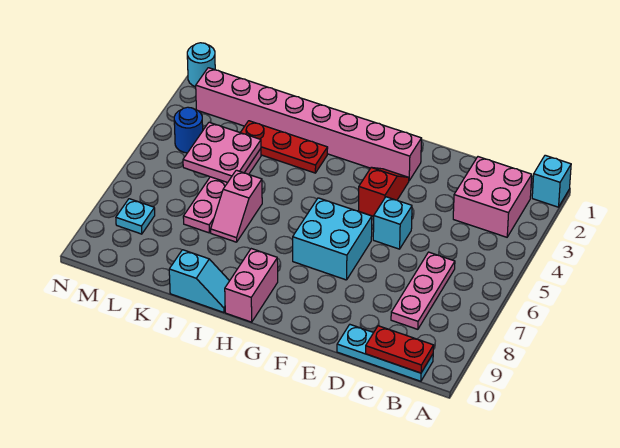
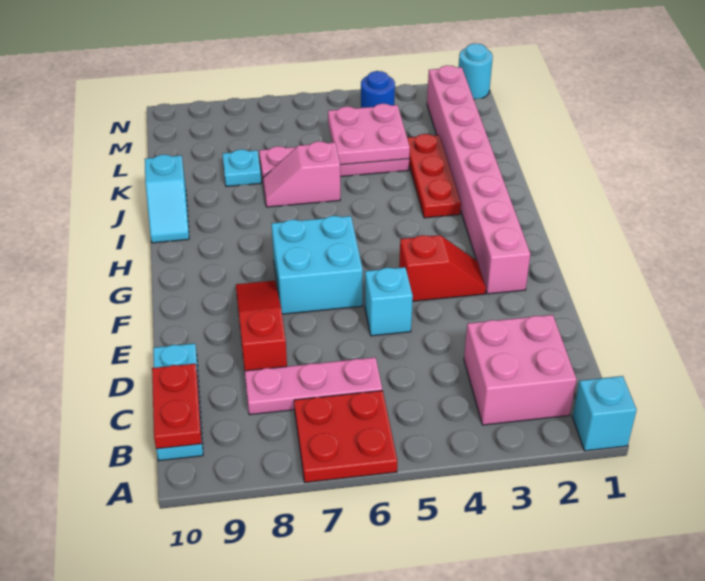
none -> red 2x2 plate [294,391,397,483]
none -> red 1x3 slope [236,281,287,371]
pink 1x2 brick [225,249,278,322] -> none
cyan 1x1 plate [116,199,155,234] -> cyan 1x1 plate moved to [222,150,261,187]

